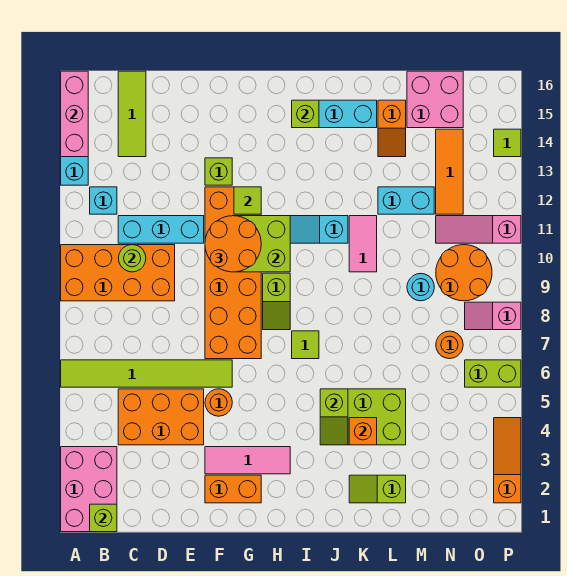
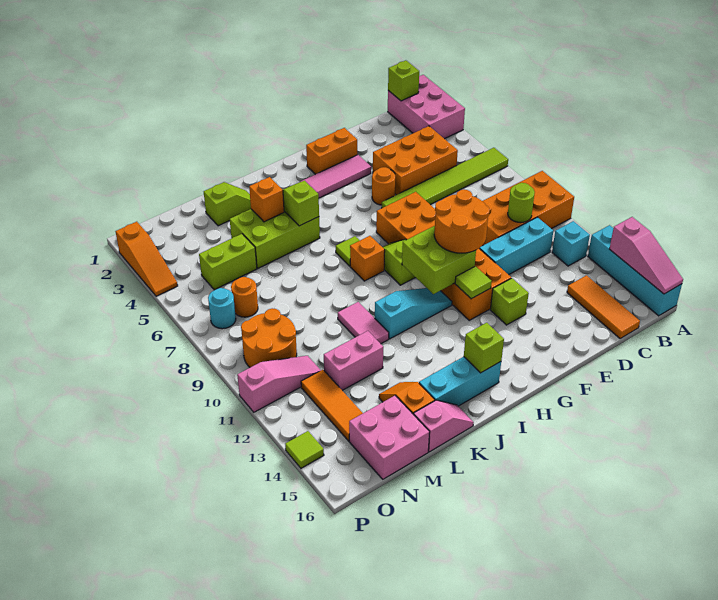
pink 1x3 brick [61,71,88,157] -> pink 1x3 slope [610,217,683,294]
lime 1x3 tile [118,71,146,157] -> orange 1x3 tile [567,275,640,339]
none -> orange 1x1 brick [350,236,385,281]
cyan 1x2 brick [378,187,434,214] -> pink 1x2 brick [324,331,383,390]
cyan 1x1 round brick [407,273,434,301] -> cyan 1x1 round brick moved to [208,288,236,329]
lime 1x2 brick [465,360,521,387] -> lime 1x2 brick moved to [199,234,257,290]
pink 1x2 slope [465,302,521,330] -> pink 1x2 slope moved to [414,400,474,452]

